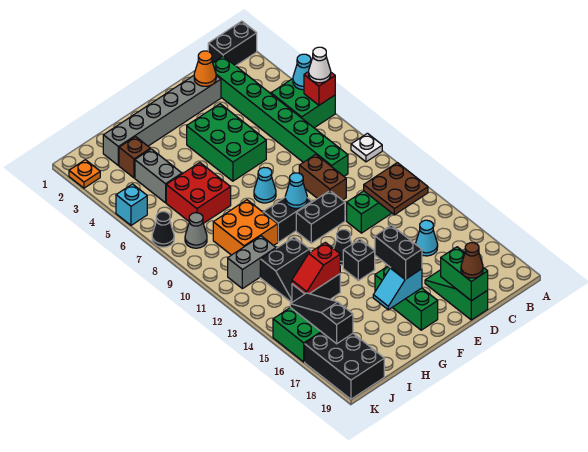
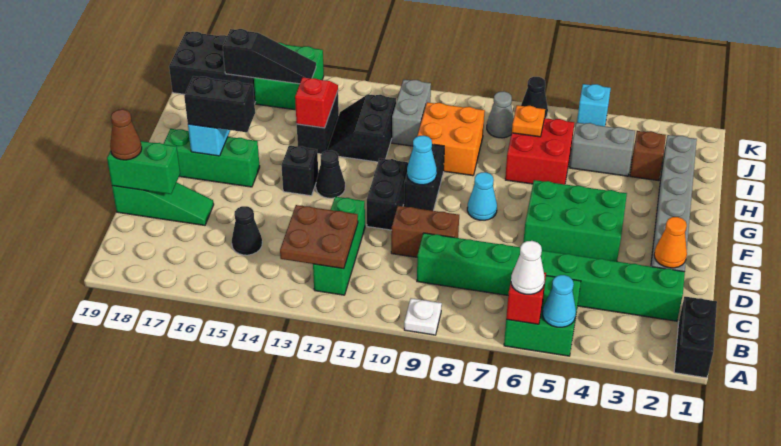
cyan 1x1 cone [416,220,438,256] -> black 1x1 cone [232,206,262,255]
orange 1x1 plate [69,160,100,188] -> orange 1x1 plate moved to [512,105,545,137]

